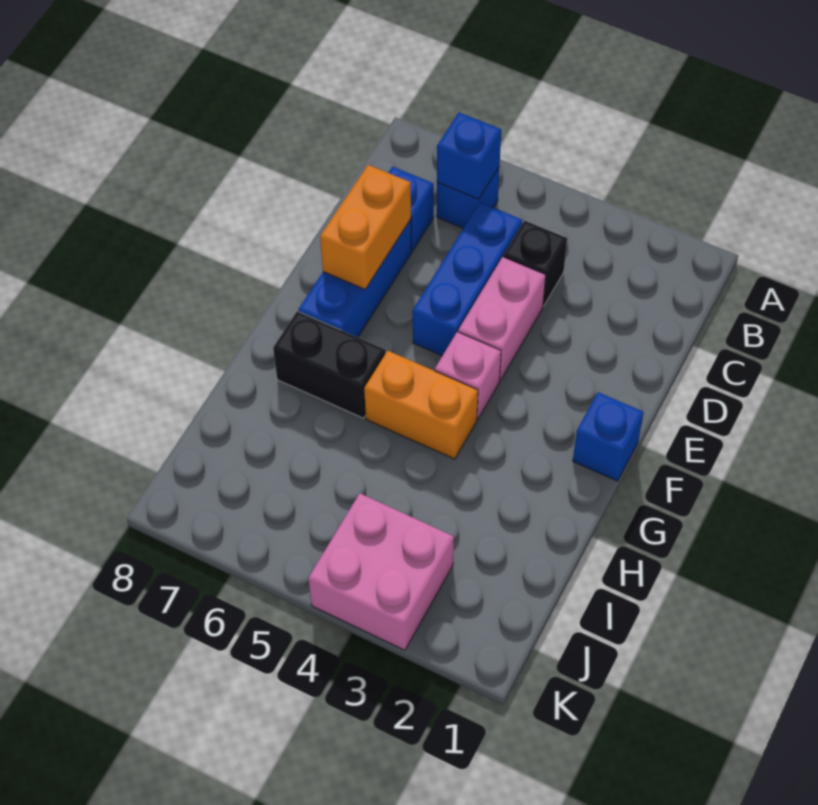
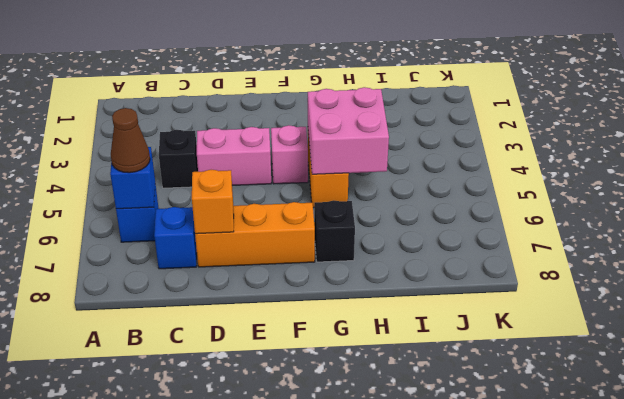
none -> brown 1x1 cone [111,108,150,173]
blue 1x3 brick [413,202,522,356] -> none
blue 1x3 brick [298,219,412,337] -> orange 1x3 brick [195,202,315,267]
orange 1x2 brick [320,165,411,289] -> orange 1x1 brick [192,170,234,234]
blue 1x1 brick [573,392,643,481] -> none
black 1x2 brick [273,311,385,418] -> black 1x1 brick [314,200,355,262]
pink 2x2 brick [308,493,454,650] -> pink 2x2 brick moved to [308,87,389,174]

